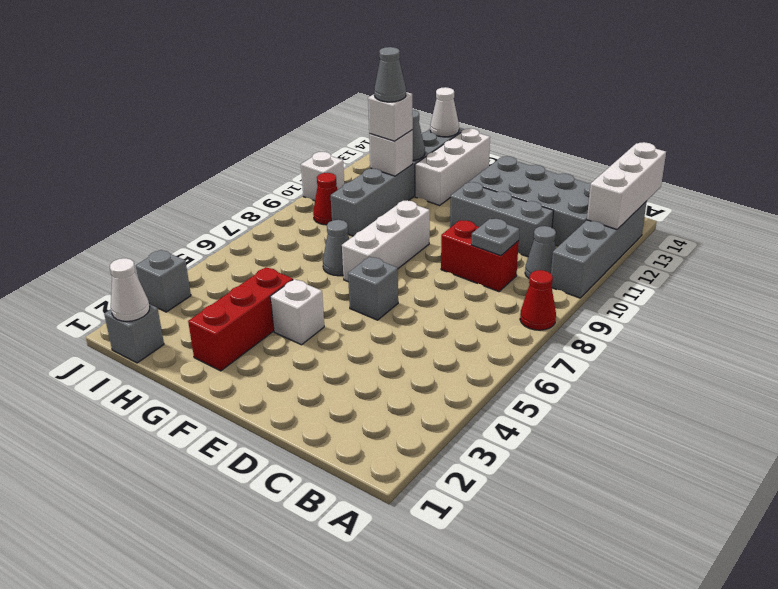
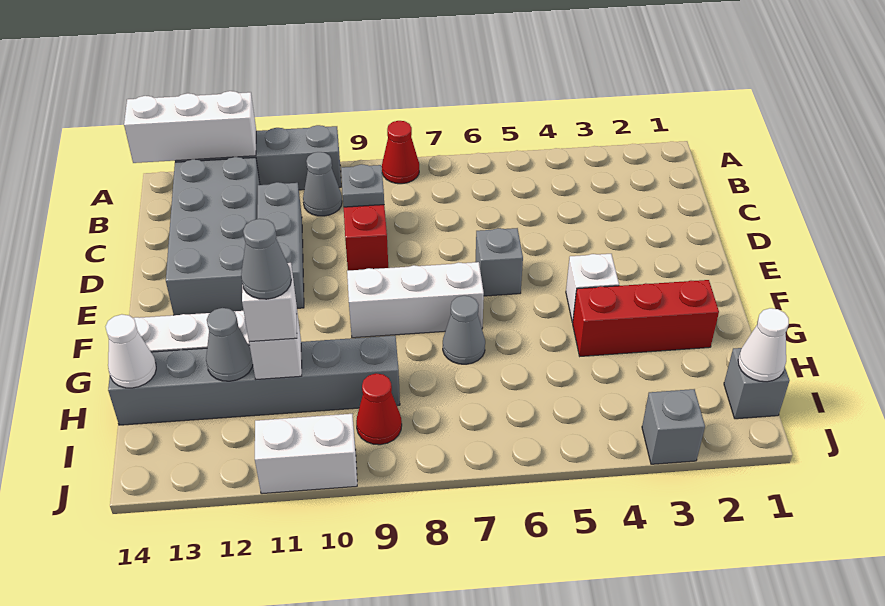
white 1x1 brick [301,152,344,201] -> white 1x2 brick [255,414,357,494]

